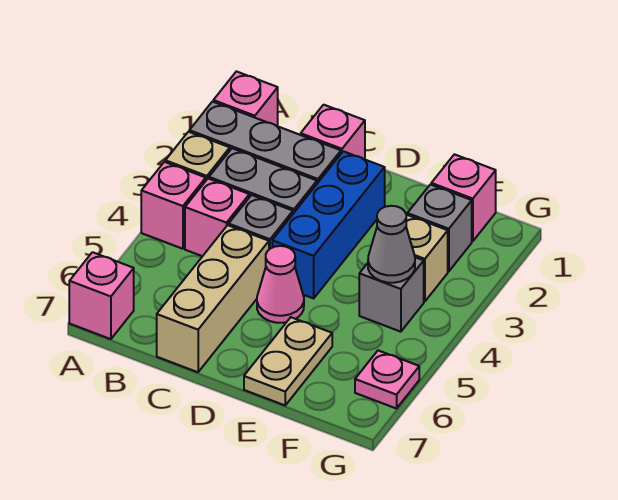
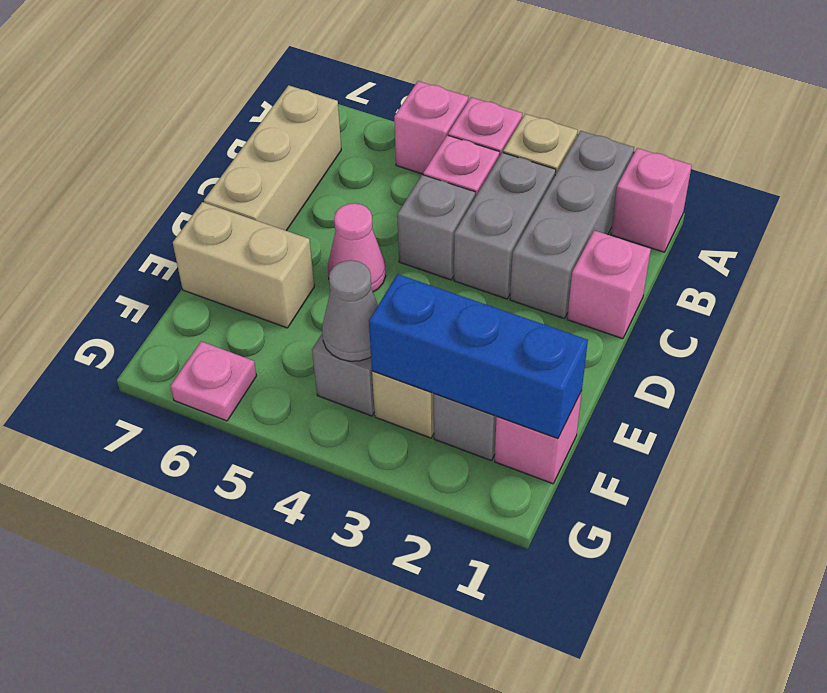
pink 1x1 brick [69,252,134,339] -> pink 1x1 brick moved to [394,81,468,174]
tan 1x3 brick [157,225,269,372] -> tan 1x3 brick turned to [204,85,341,231]
blue 1x3 brick [272,151,385,298] -> blue 1x3 brick moved to [369,274,588,438]
tan 1x2 plate [244,317,332,405] -> tan 1x2 brick [173,202,314,328]

